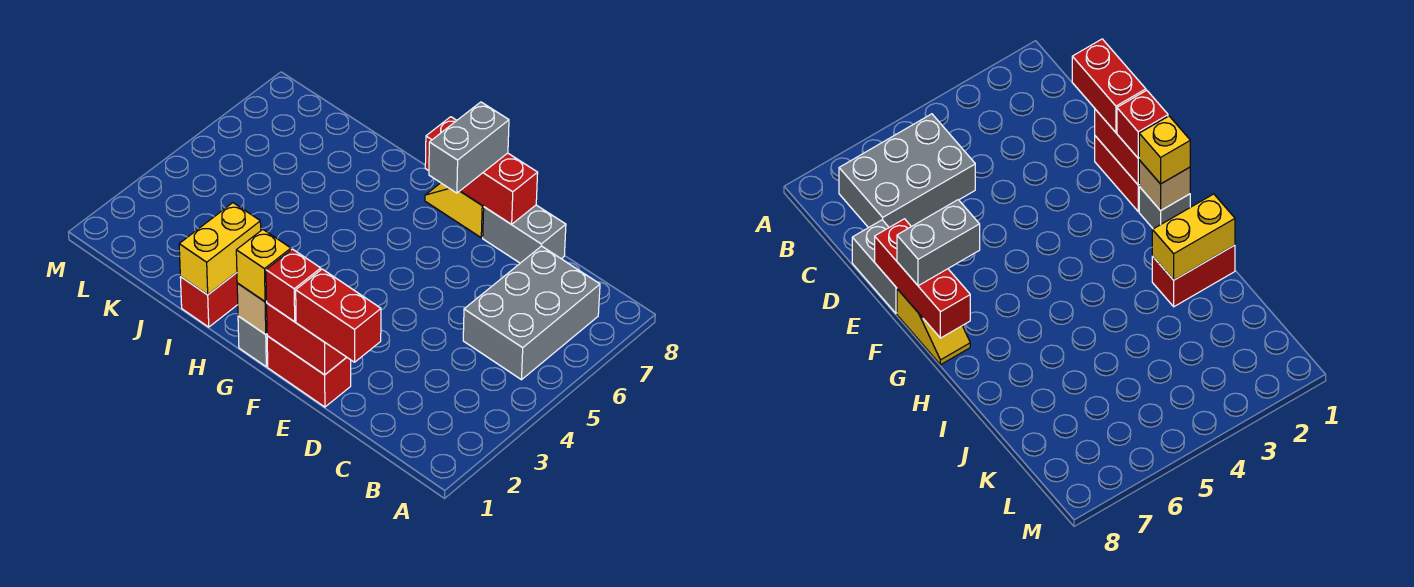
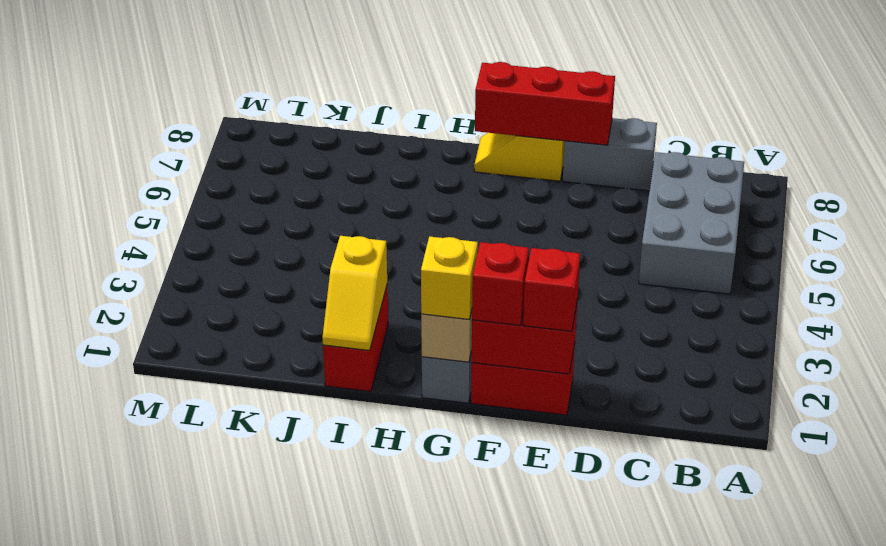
red 1x2 brick [296,269,381,362] -> red 1x1 brick [523,248,580,331]
grey 1x2 brick [429,102,509,193] -> none
yellow 1x2 brick [179,203,261,295] -> yellow 1x2 slope [323,236,387,350]

